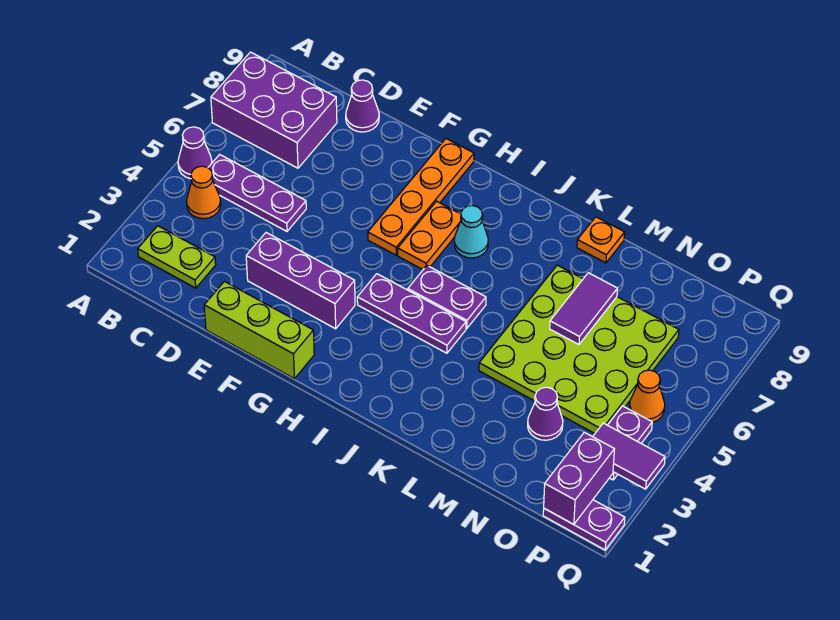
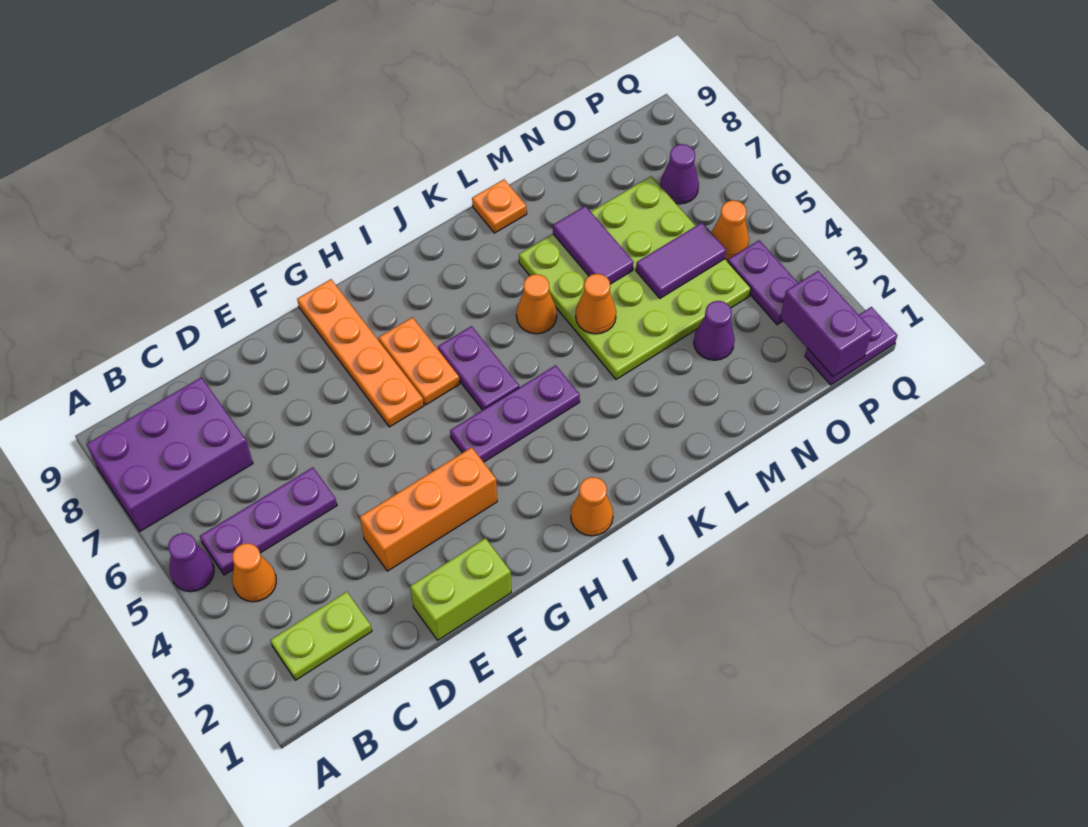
purple 1x1 cone [346,80,379,132] -> purple 1x1 cone moved to [660,144,699,204]
lime 1x3 brick [204,281,314,379] -> lime 1x2 brick [410,538,511,640]
purple 1x3 brick [246,233,355,329] -> orange 1x3 brick [360,447,497,571]
none -> orange 1x1 cone [571,477,613,536]
purple 1x2 plate [408,266,486,328] -> purple 1x2 plate turned to [438,326,519,410]
cyan 1x1 cone [454,206,488,258] -> none
none -> orange 1x1 cone [516,274,557,334]
none -> orange 1x1 cone [576,274,616,334]
purple 1x2 tile [593,423,665,489] -> purple 1x2 tile moved to [636,223,726,298]

